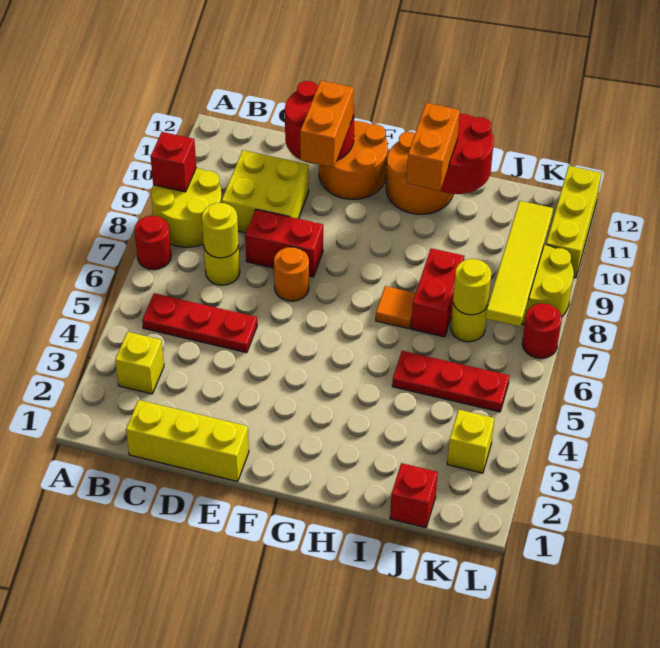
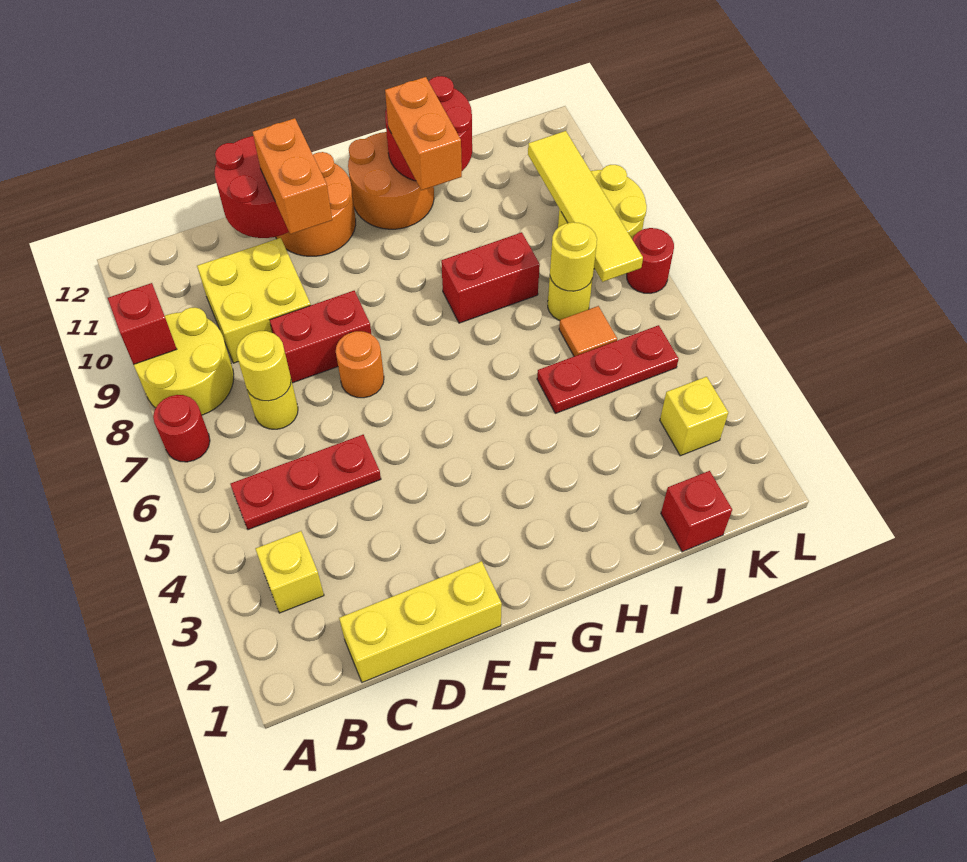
orange 1x1 tile [376,286,416,329] -> orange 1x1 tile moved to [559,306,617,356]
red 1x2 brick [411,248,464,337] -> red 1x2 brick turned to [441,232,540,323]
yellow 1x3 brick [546,166,602,278] -> none

